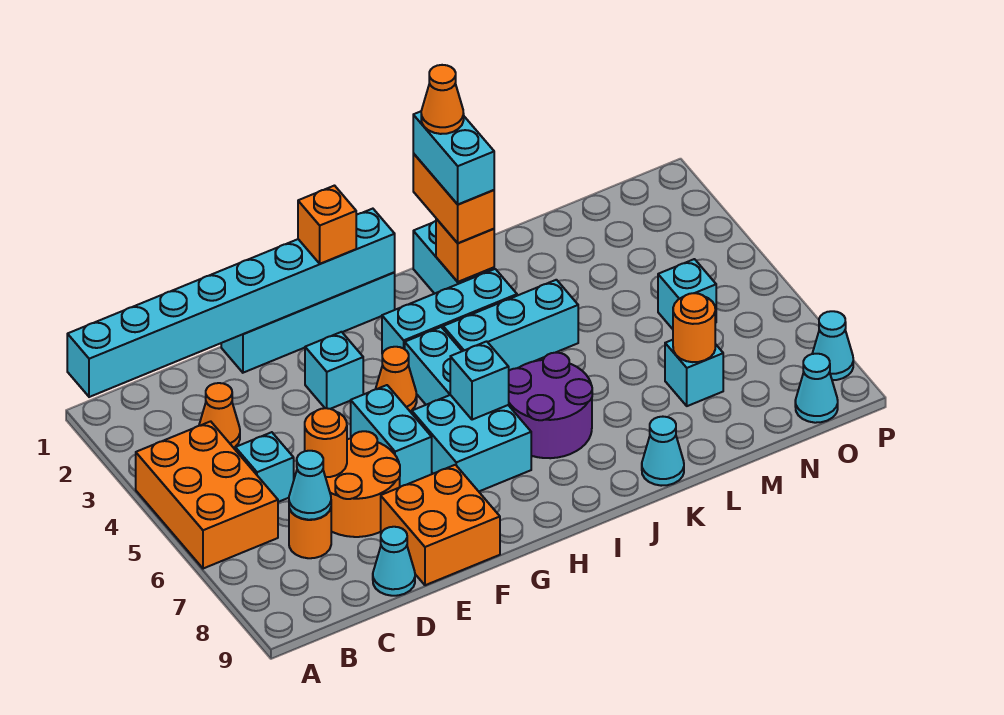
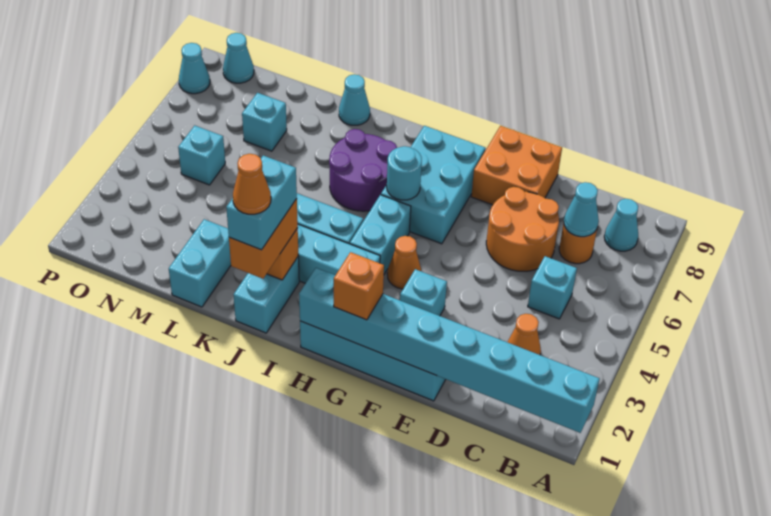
orange 2x3 brick [136,421,278,569] -> none
orange 1x1 round brick [305,408,347,477] -> none
cyan 1x1 cone [373,527,415,596] -> cyan 1x1 cone moved to [604,199,638,251]
cyan 1x2 brick [351,385,432,487] -> cyan 1x2 brick moved to [169,219,231,307]
cyan 2x2 brick [412,395,531,491] -> cyan 2x3 brick [381,126,485,244]
cyan 1x1 brick [450,341,509,420] -> cyan 1x1 round brick [387,146,422,200]
orange 1x1 round brick [673,293,715,362] -> none

